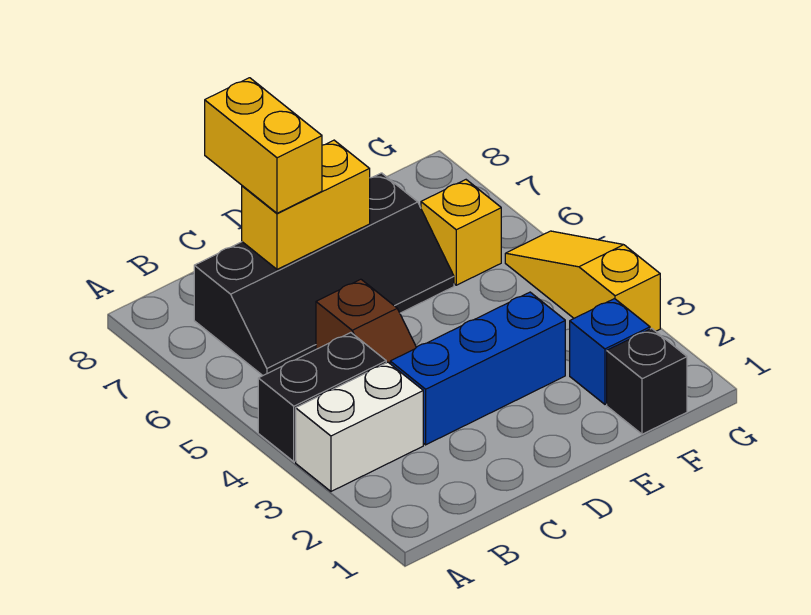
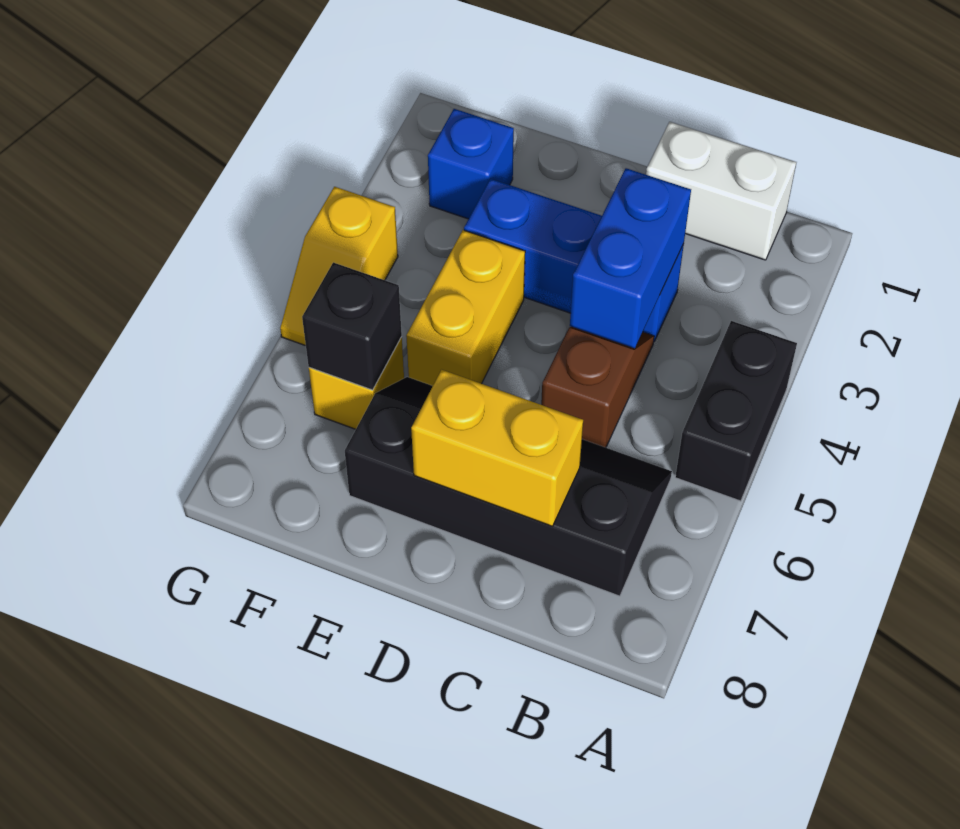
white 1x2 brick [296,362,423,491] -> white 1x2 brick moved to [646,122,796,260]
black 1x2 brick [258,333,386,462] -> black 1x2 brick turned to [675,321,797,501]
none -> blue 1x2 brick [570,168,691,348]
yellow 1x2 brick [205,78,322,213] -> yellow 1x2 brick moved to [406,230,525,386]
black 1x1 brick [607,328,687,434] -> black 1x1 brick moved to [302,262,402,390]
yellow 1x3 slope [505,231,660,331] -> yellow 1x2 slope [280,187,398,346]

